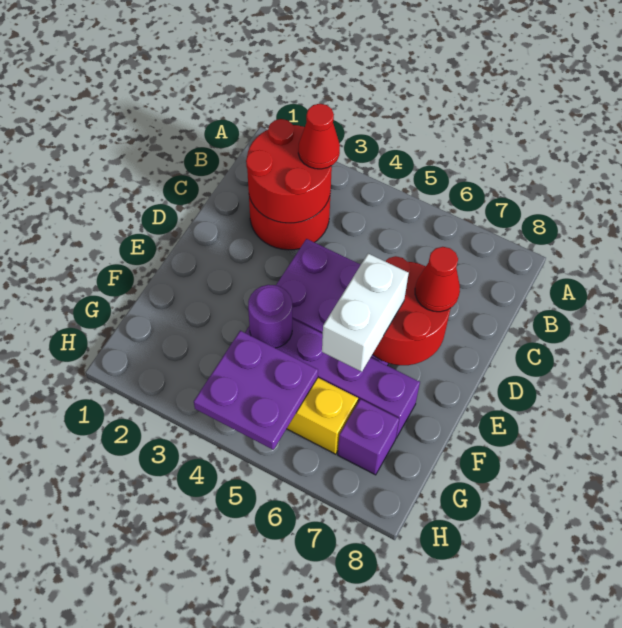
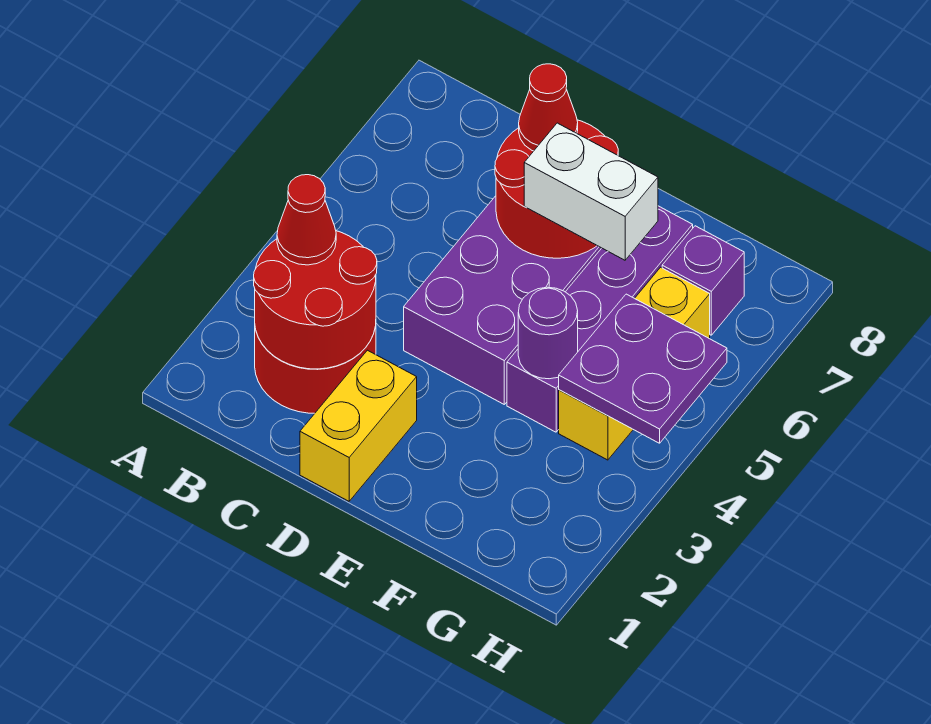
none -> yellow 1x2 brick [300,350,417,501]

